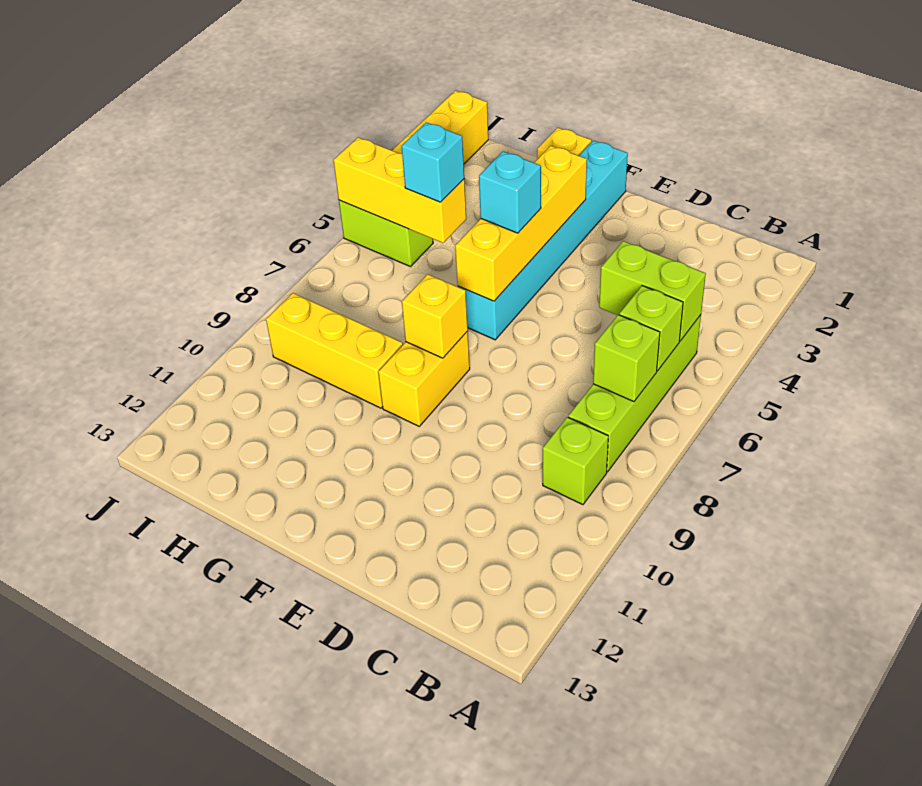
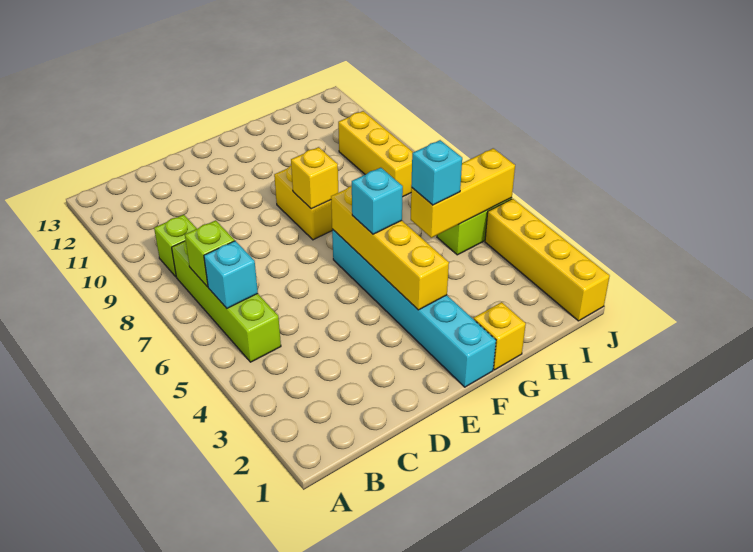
lime 1x2 brick [599,241,706,341] -> none
lime 1x1 brick [619,286,683,371] -> cyan 1x1 brick [204,241,258,308]
yellow 1x3 brick [266,293,403,408] -> yellow 1x3 brick turned to [338,111,413,197]

